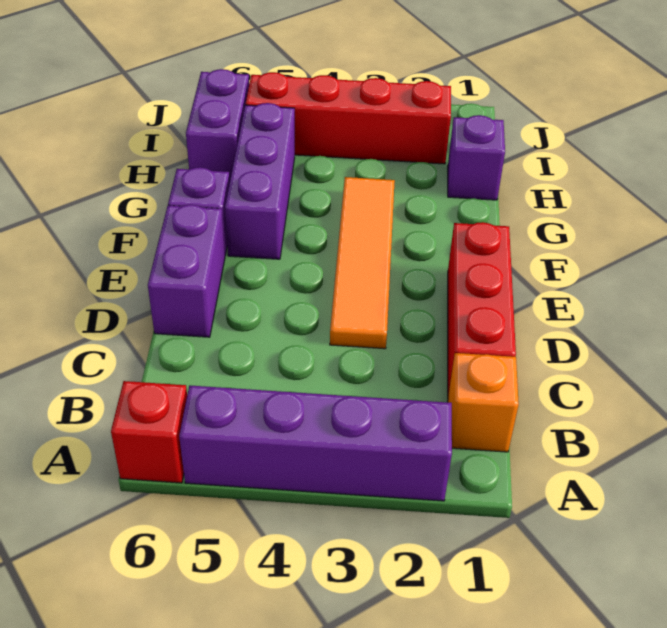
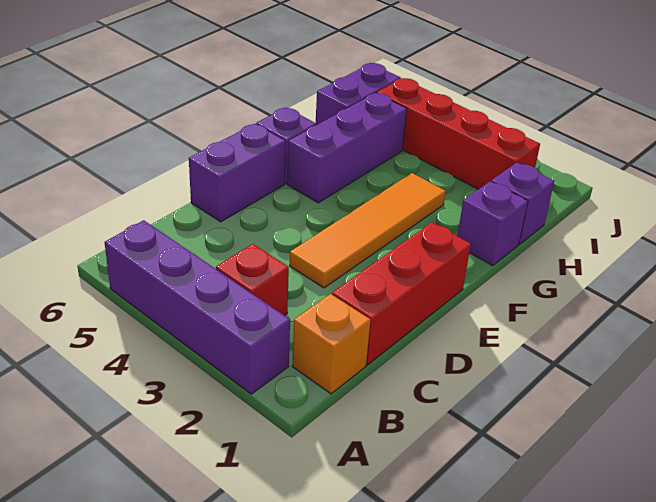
red 1x1 brick [111,381,187,483] -> red 1x1 brick moved to [216,244,289,316]
none -> purple 1x1 brick [458,181,528,266]

